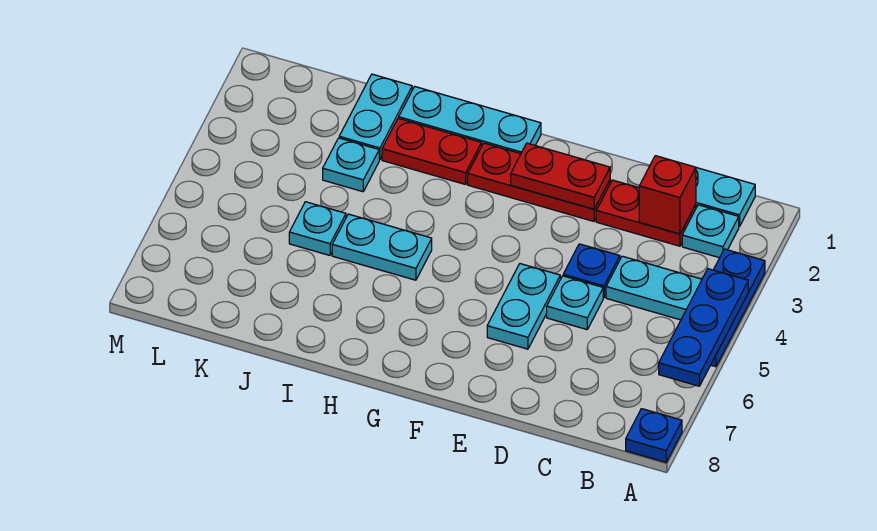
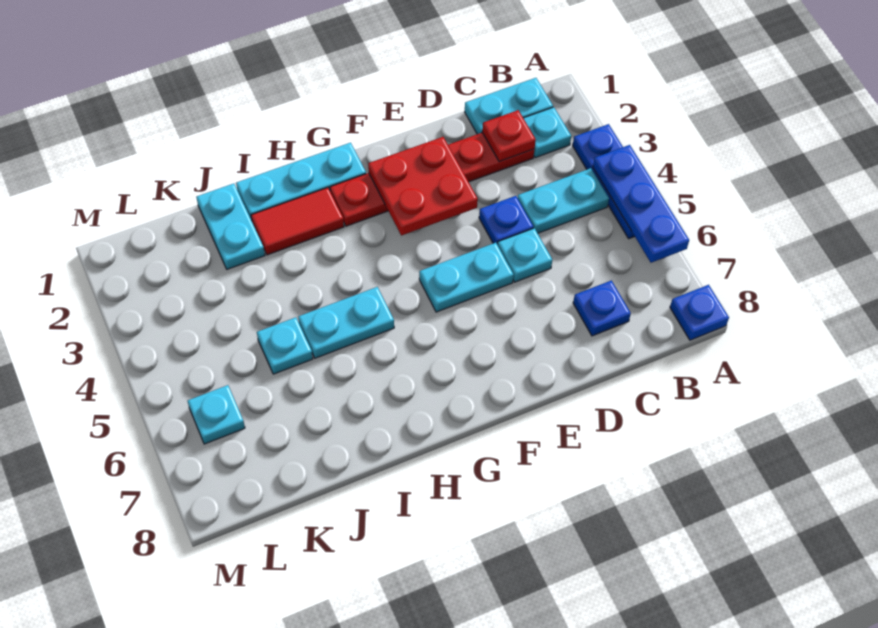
red 1x1 brick [639,156,696,234] -> red 1x1 plate [482,110,536,162]
none -> blue 1x1 plate [573,280,631,336]
red 1x2 plate [511,143,610,209] -> red 2x2 plate [368,137,478,235]
cyan 1x2 plate [487,264,560,349] -> cyan 1x2 plate turned to [419,243,513,312]
red 1x2 plate [382,118,482,184] -> red 1x2 tile [251,188,344,255]
cyan 1x1 plate [323,138,379,192] -> cyan 1x1 plate moved to [188,385,245,444]

